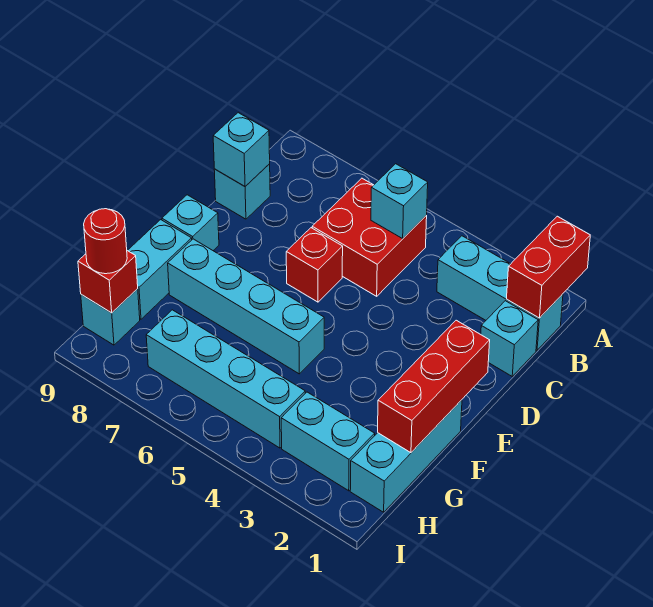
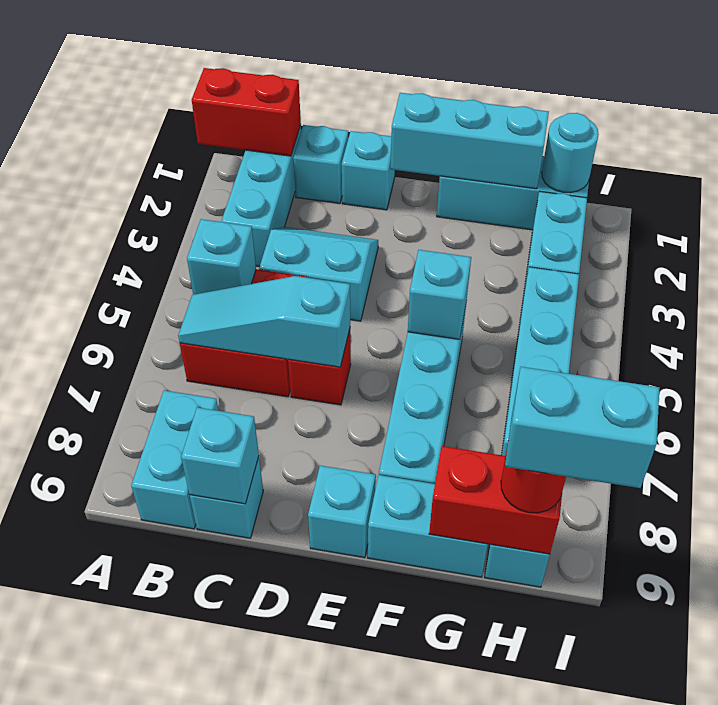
none -> cyan 1x3 slope [178,276,350,367]
none -> cyan 1x2 brick [131,390,218,529]
none -> cyan 2x2 slope [259,227,378,321]
none -> cyan 1x1 brick [342,131,395,210]
red 1x3 brick [378,320,490,453] -> cyan 1x3 brick [390,93,549,189]
none -> cyan 1x1 brick [408,250,471,339]
none -> cyan 1x1 round brick [542,113,599,193]
red 1x1 brick [78,251,138,313] -> red 1x2 brick [429,446,562,554]
none -> cyan 1x2 brick [505,367,660,488]

